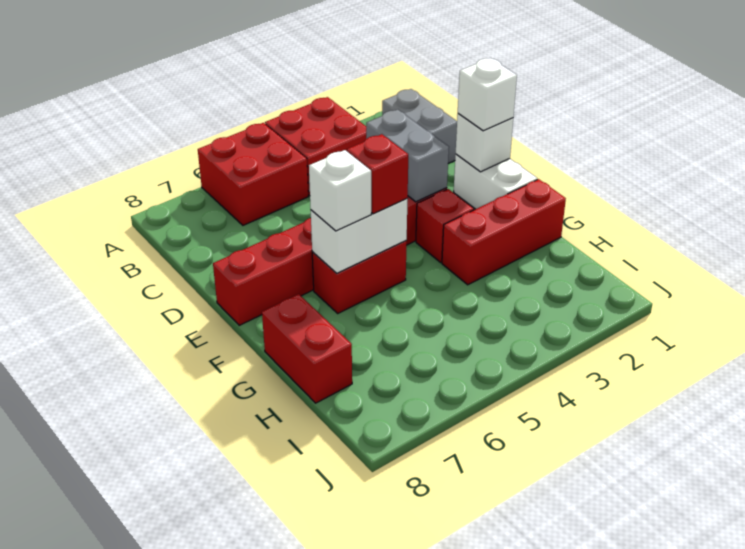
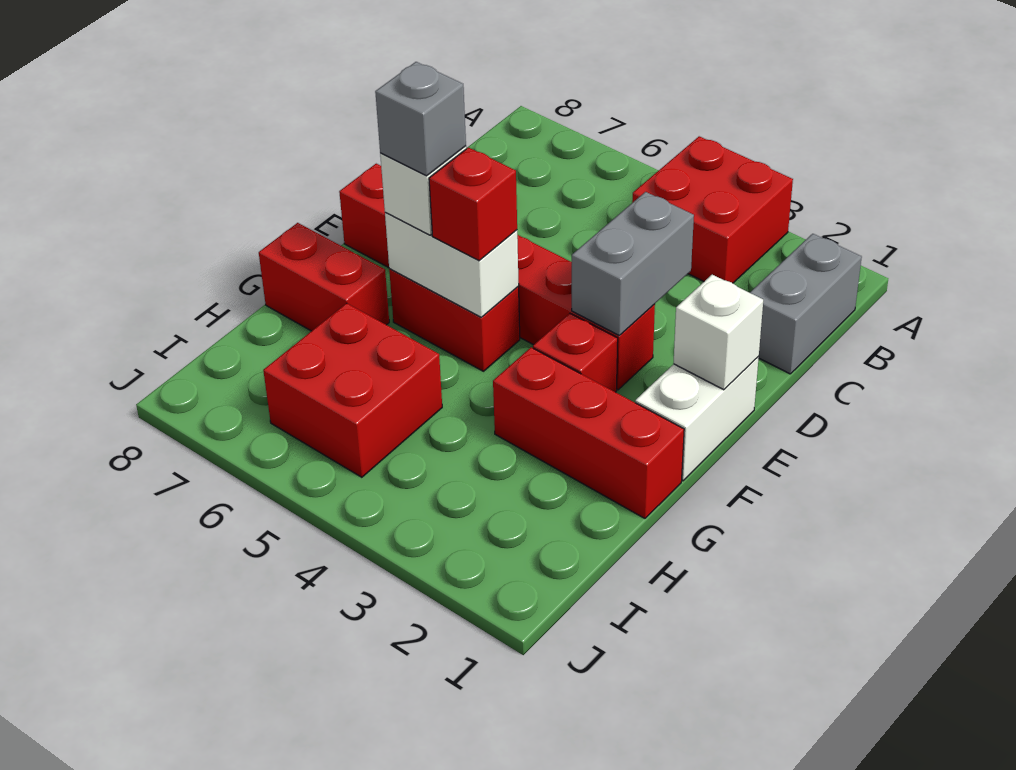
red 2x2 brick [198,123,308,225] -> red 2x2 brick moved to [263,303,442,477]
white 1x1 brick [458,58,517,131] -> none
none -> grey 1x1 brick [375,62,466,176]
red 1x2 brick [262,294,352,403] -> red 1x2 brick turned to [259,223,389,331]

